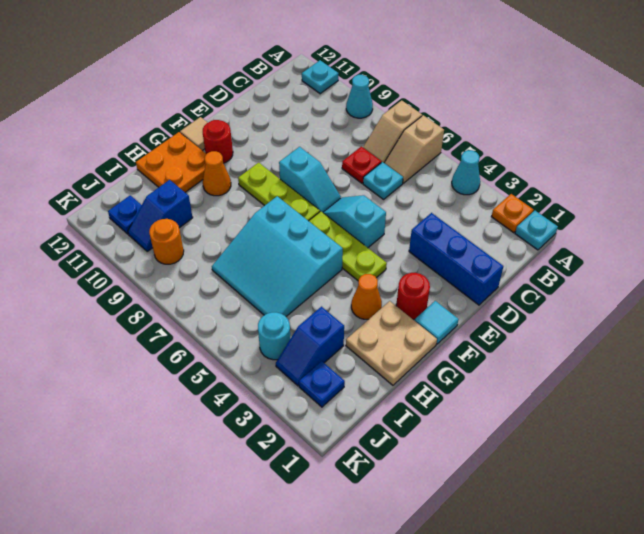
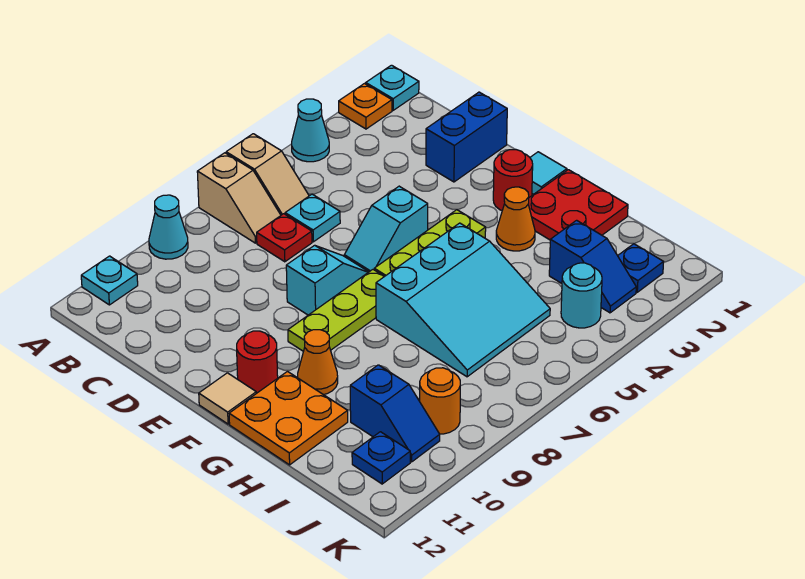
blue 1x3 brick [409,213,503,305] -> blue 1x2 brick [426,92,507,182]
tan 2x2 plate [346,301,437,385] -> red 2x2 plate [528,170,628,240]

